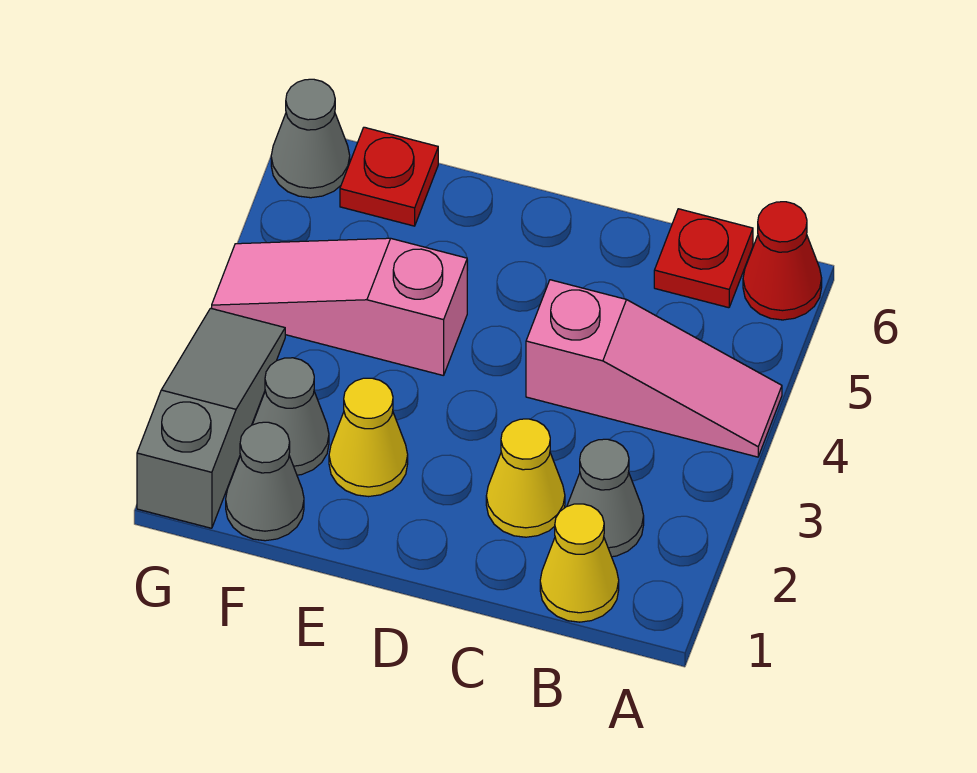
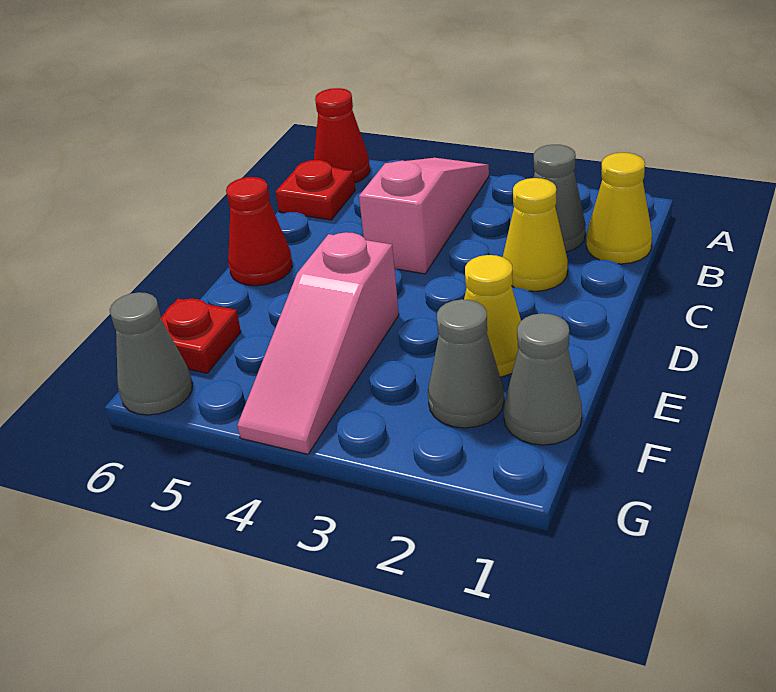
none -> red 1x1 cone [226,177,292,286]
grey 1x3 slope [137,308,285,528] -> none

